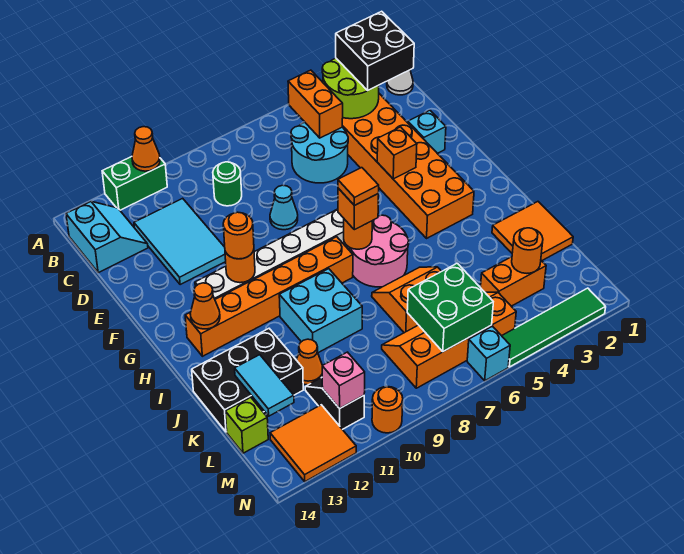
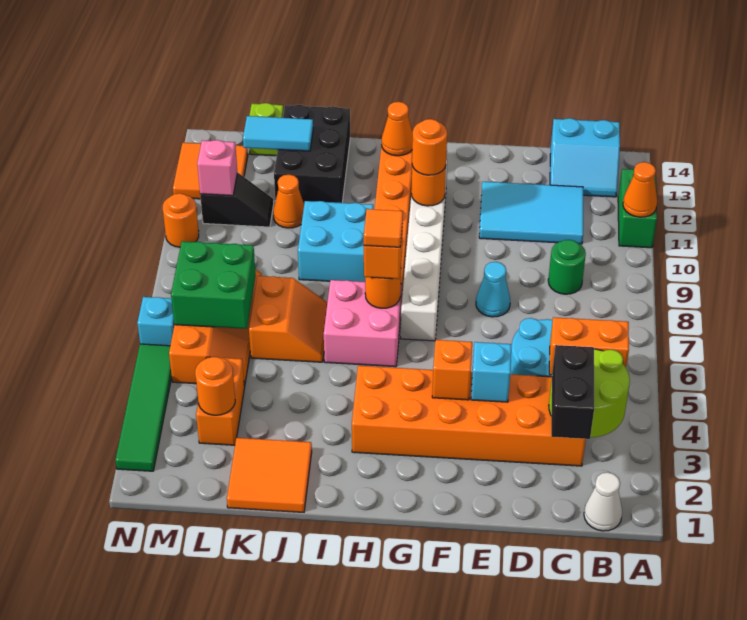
black 2x2 brick [336,11,414,91] -> black 1x2 brick [551,345,594,439]
cyan 1x1 brick [408,110,446,153] -> cyan 1x1 brick moved to [471,342,511,402]
pink 2x2 round brick [349,215,409,287] -> pink 2x2 brick [324,280,402,367]

